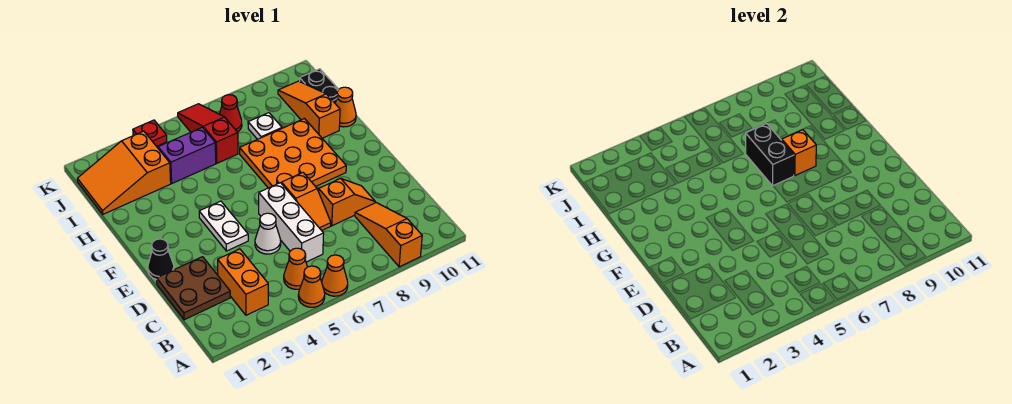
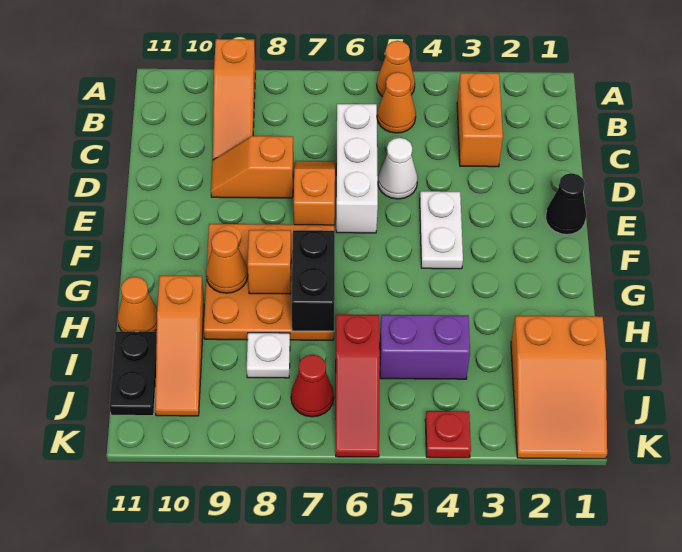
orange 1x1 cone [322,255,348,296] -> orange 1x1 cone moved to [206,231,248,293]
brown 2x2 plate [157,257,230,320] -> none
orange 2x3 slope [77,131,171,214] -> orange 2x3 slope turned to [511,316,607,459]

